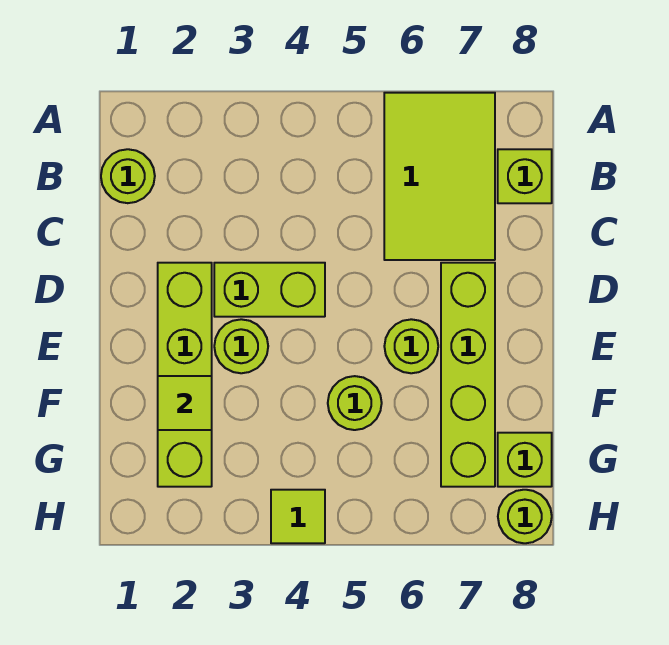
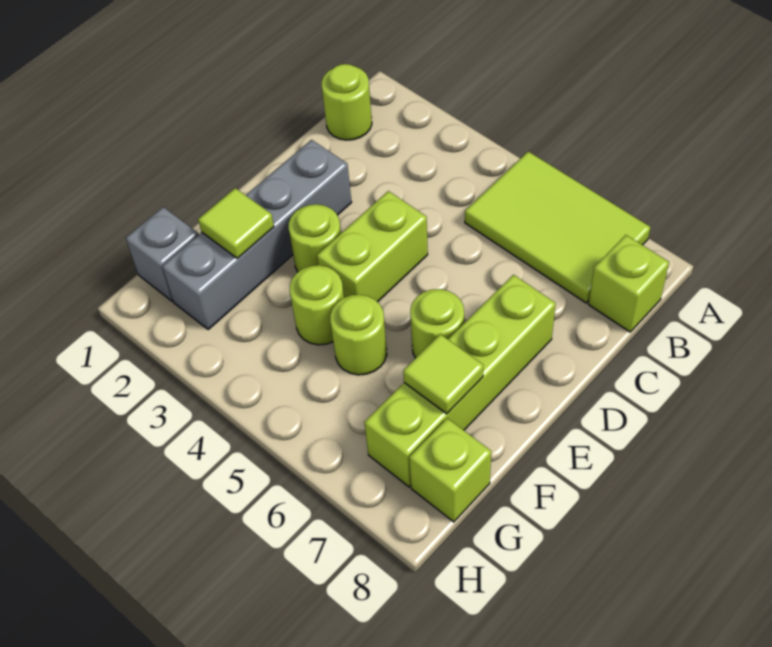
lime 2x3 tile [384,93,495,260] -> lime 2x3 tile turned to [465,152,650,303]
lime 1x4 brick [158,263,212,487] -> grey 1x4 brick [162,140,352,330]
lime 1x2 brick [214,263,325,317] -> lime 1x2 brick turned to [317,191,428,302]
none -> grey 1x1 brick [126,207,198,301]
lime 1x1 tile [271,490,325,543] -> lime 1x1 tile moved to [403,334,484,414]
lime 1x1 round brick [498,490,552,543] -> lime 1x1 round brick moved to [290,265,344,345]

